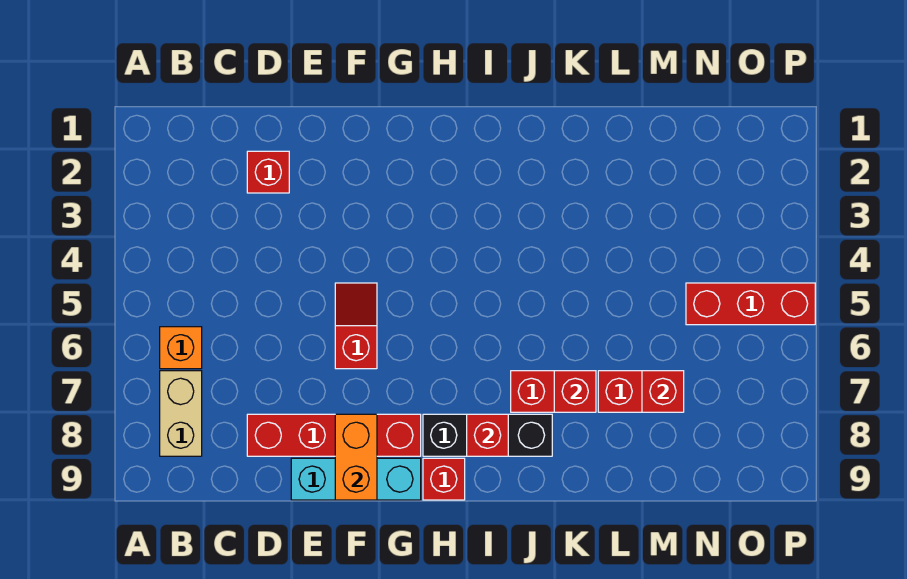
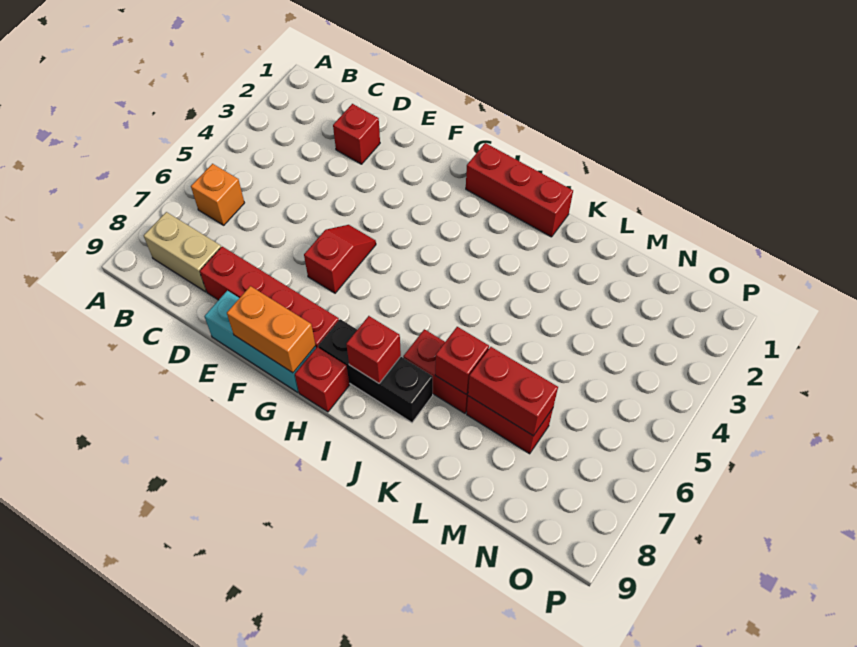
tan 1x2 brick [160,371,202,456] -> tan 1x2 brick turned to [144,212,221,292]
orange 1x2 brick [335,414,377,500] -> orange 1x2 brick turned to [227,286,315,373]
red 1x1 brick [642,371,684,412] -> red 1x2 brick [468,347,558,436]
red 1x3 brick [686,283,815,325] -> red 1x3 brick moved to [466,143,573,237]

